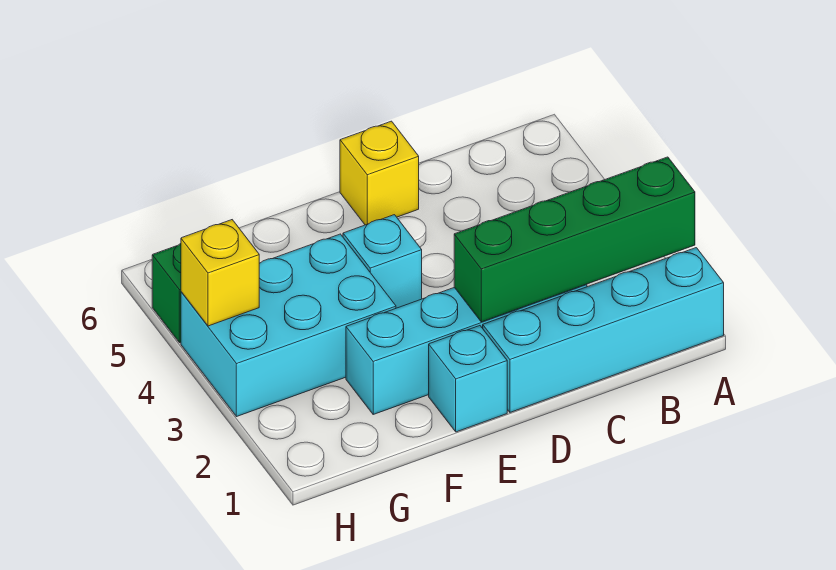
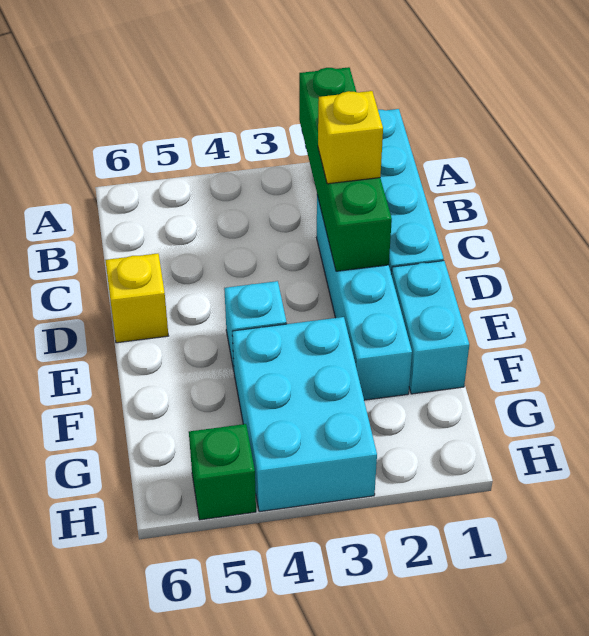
cyan 1x1 brick [429,326,507,432] -> cyan 1x2 brick [391,261,469,394]
yellow 1x1 brick [181,220,259,326] -> yellow 1x1 brick moved to [318,91,383,184]

